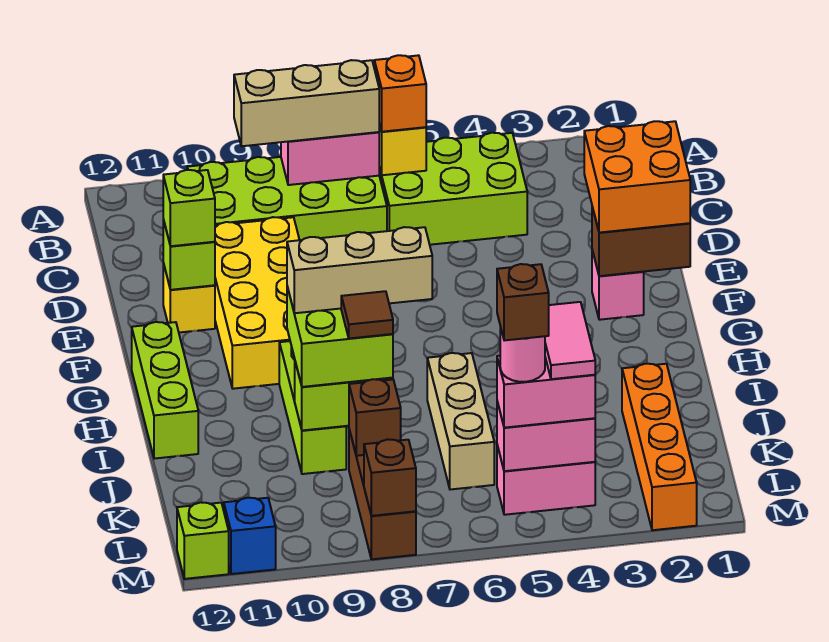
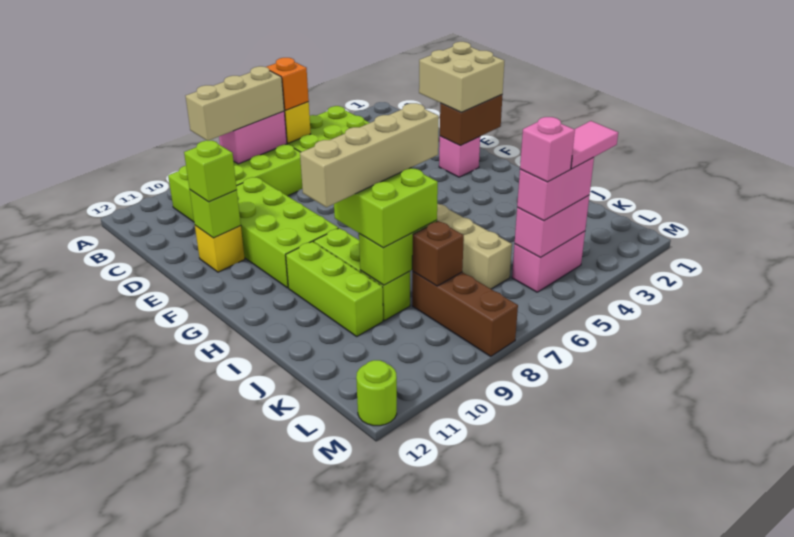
yellow 2x4 brick [215,217,299,389] -> lime 2x4 brick [236,177,338,288]
orange 2x2 brick [584,121,690,233] -> tan 2x2 brick [419,42,504,112]
lime 1x3 brick [132,322,198,459] -> lime 1x3 brick moved to [286,241,383,336]
tan 1x3 brick [287,227,432,313] -> tan 1x4 brick [300,103,439,207]
orange 1x4 brick [622,364,697,530] -> none
brown 1x1 tile [341,291,393,338] -> none
pink 1x2 tile [545,302,595,379] -> pink 1x2 tile turned to [571,121,618,169]
pink 1x1 round brick [500,327,545,382] -> pink 1x1 brick [520,117,575,182]
brown 1x1 brick [497,264,549,341] -> none
brown 1x1 brick [364,439,416,516] -> none
blue 1x1 brick [224,498,276,574] -> none
lime 1x1 brick [177,502,229,579] -> lime 1x1 round brick [356,360,397,426]

